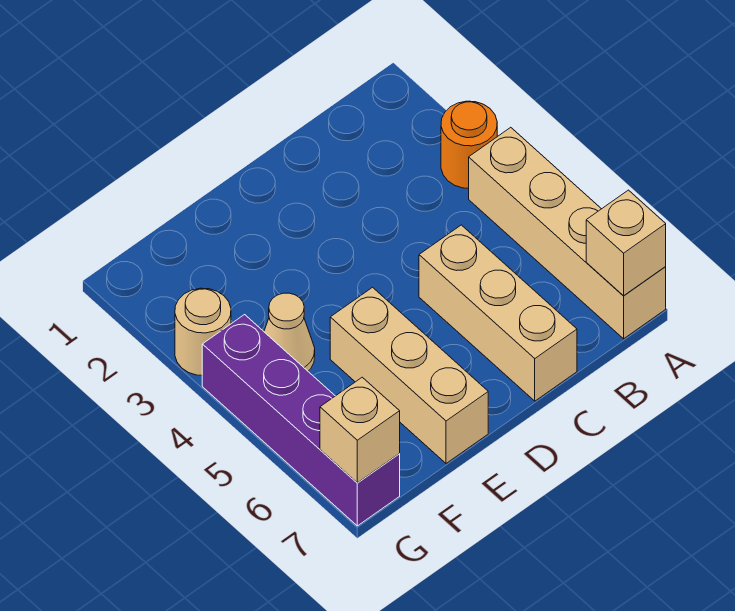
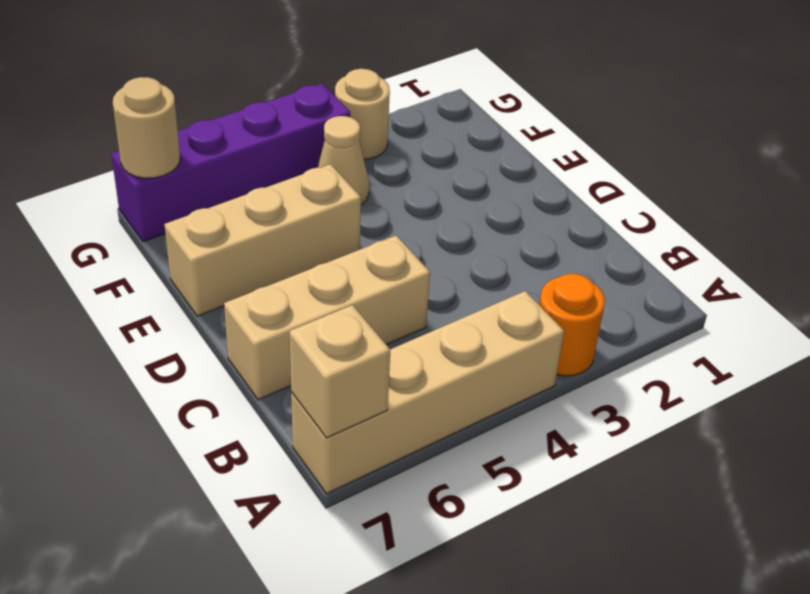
tan 1x1 brick [320,377,400,483] -> tan 1x1 round brick [113,77,180,178]

